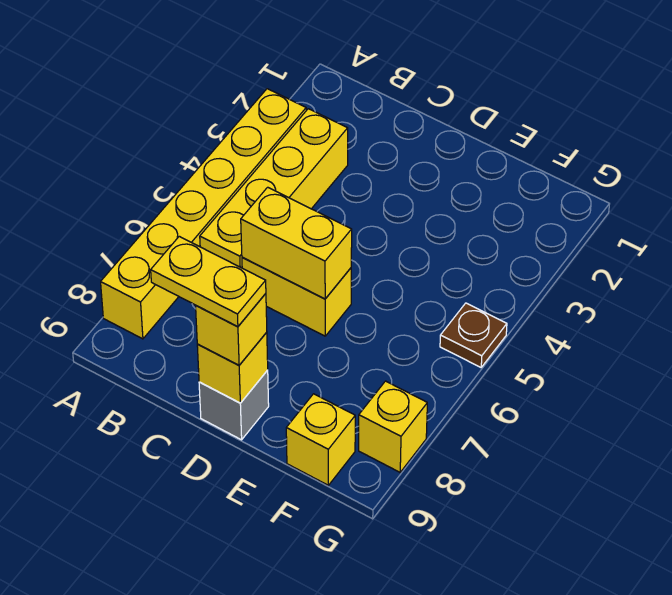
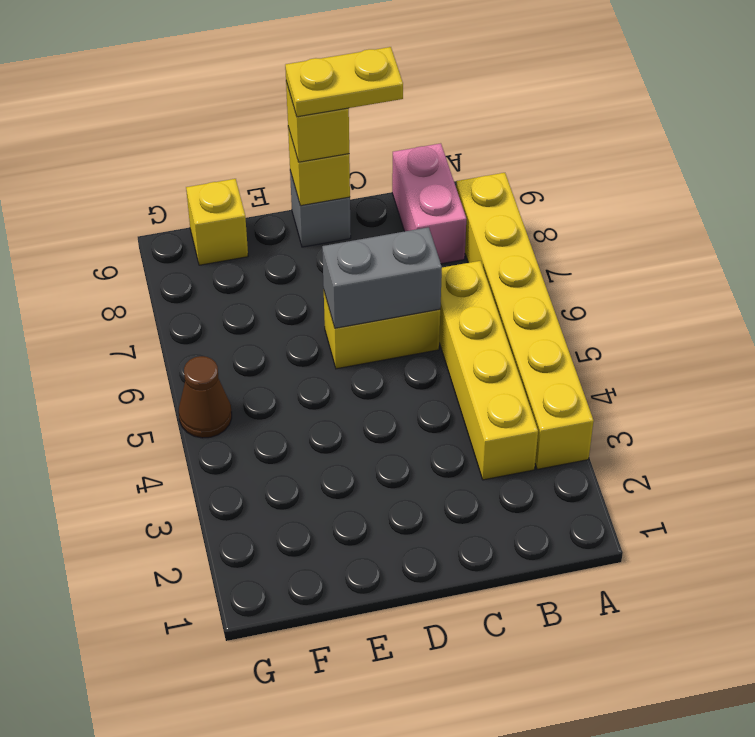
none -> pink 1x2 brick [392,143,466,264]
yellow 1x2 brick [241,187,352,299] -> grey 1x2 brick [322,227,442,328]
brown 1x1 plate [440,303,507,367] -> brown 1x1 cone [179,356,232,438]
yellow 1x1 brick [359,381,427,472] -> none

